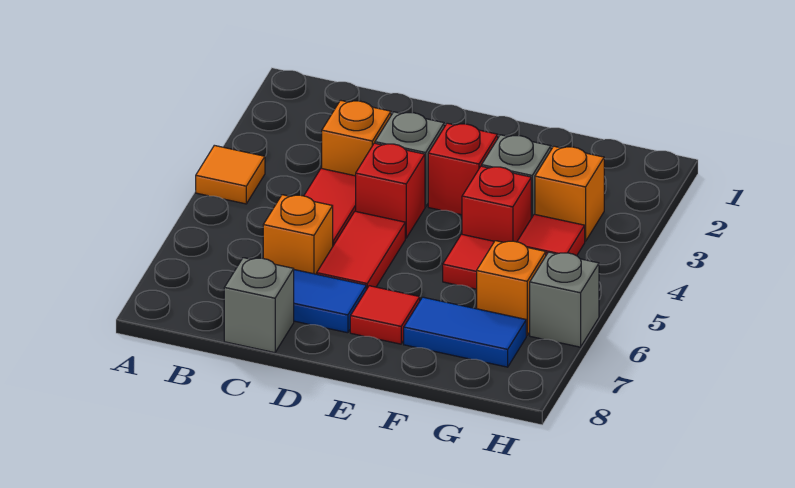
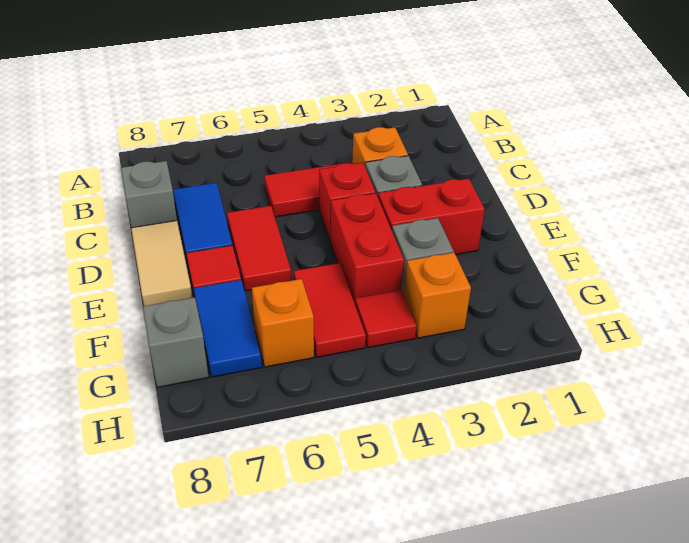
orange 1x1 tile [196,145,265,204] -> none
orange 1x1 brick [263,195,333,274] -> none
red 1x2 tile [317,211,405,290] -> red 1x2 tile turned to [227,206,291,291]
none -> tan 1x2 tile [131,221,192,306]
red 1x1 brick [428,123,498,215] -> red 1x2 brick [378,179,485,254]
red 1x1 brick [462,166,531,242] -> red 1x2 brick [330,193,404,303]
grey 1x1 brick [530,252,599,347] -> grey 1x1 brick moved to [143,297,209,387]

